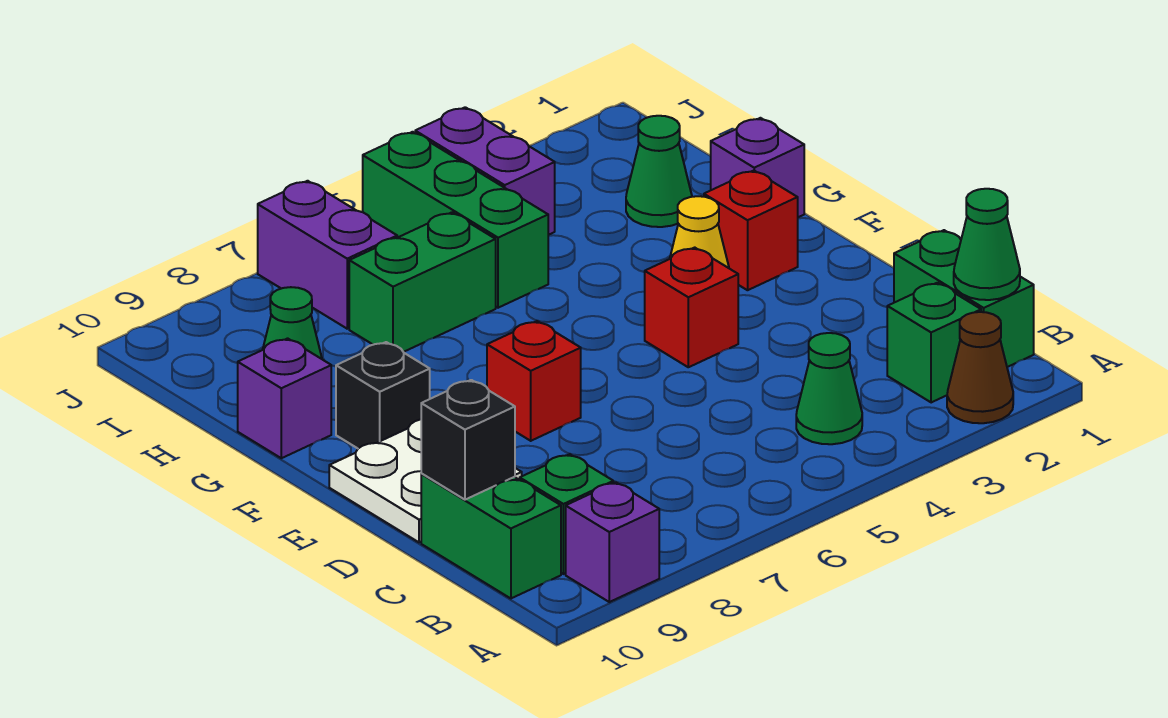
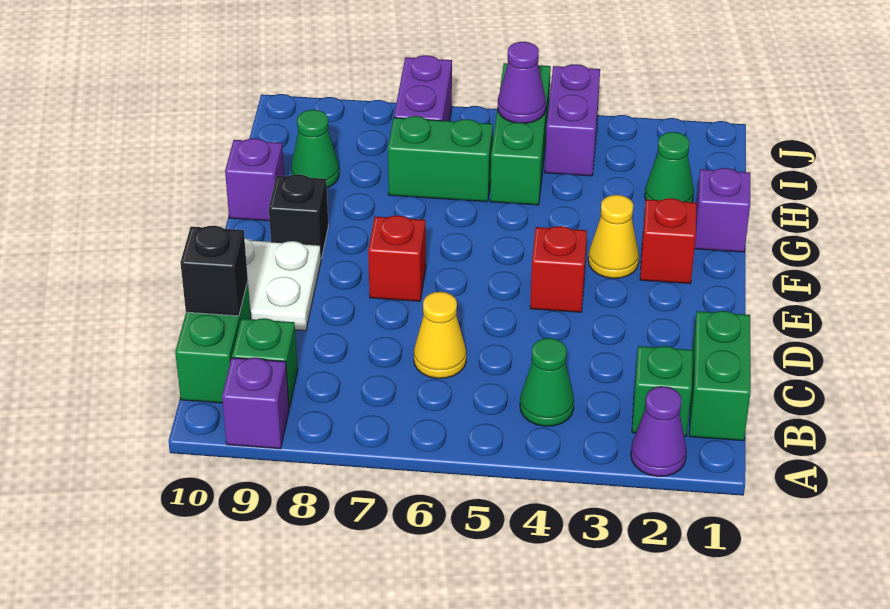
brown 1x1 cone [947,312,1013,423] -> purple 1x1 cone [631,387,687,476]
green 1x1 cone [954,189,1020,300] -> none
none -> yellow 1x1 cone [414,292,466,378]
none -> purple 1x1 cone [498,42,546,123]

